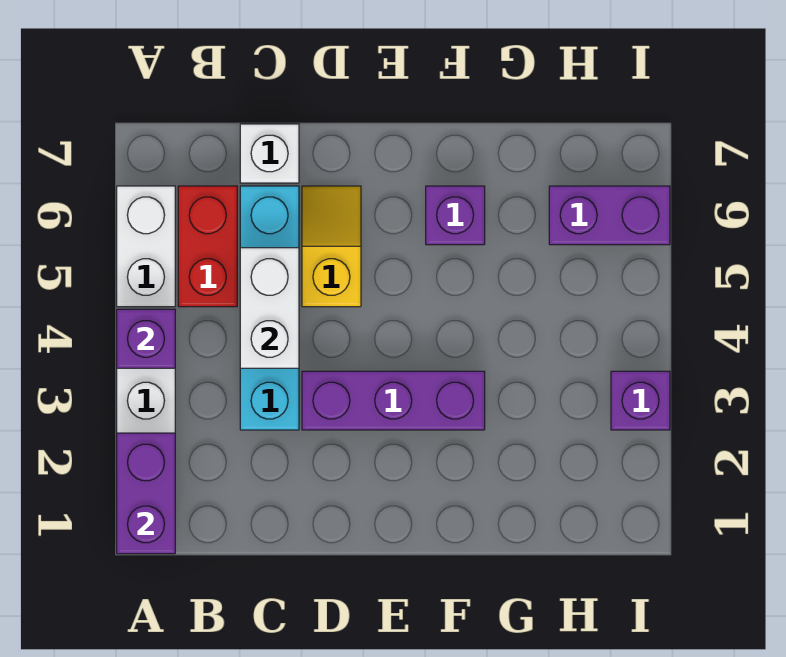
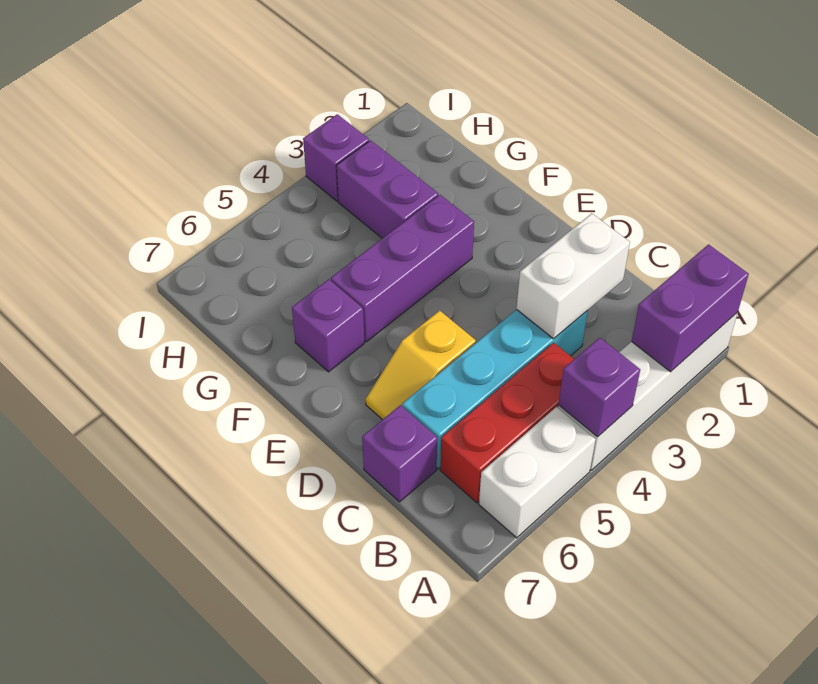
red 1x2 brick [178,186,237,307] -> red 1x3 brick [440,343,574,503]
white 1x2 brick [240,248,299,368] -> white 1x2 brick moved to [517,213,630,339]
white 1x1 brick [240,124,299,183] -> purple 1x1 brick [362,405,437,502]
purple 1x3 brick [302,371,485,430] -> purple 1x3 brick turned to [331,195,474,342]
purple 1x2 brick [549,186,670,245] -> purple 1x2 brick moved to [336,140,438,238]

